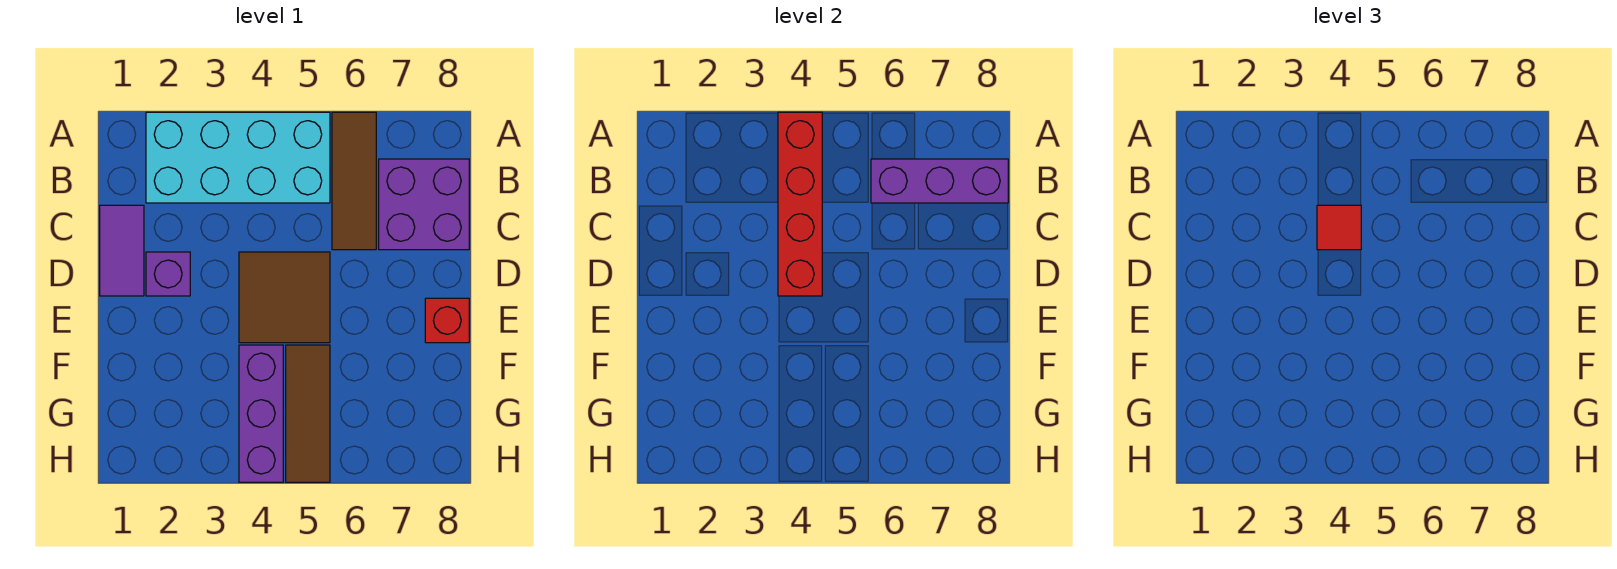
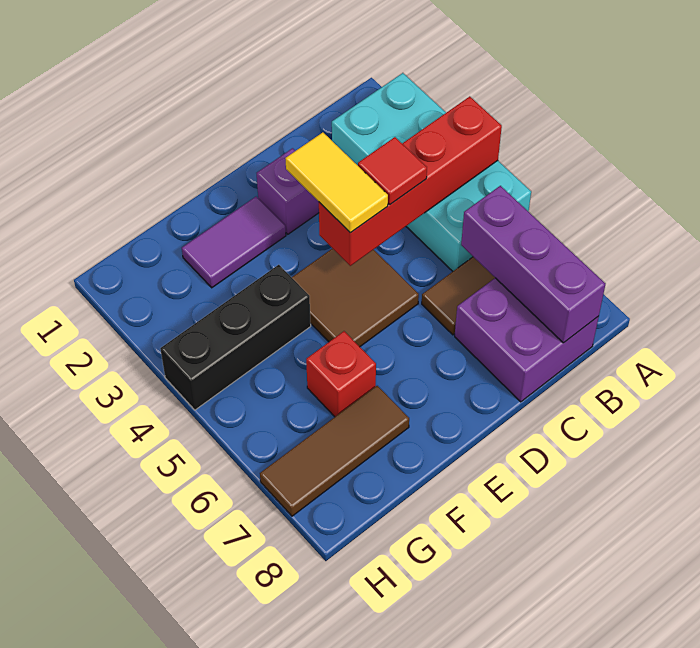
purple 1x2 tile [100,205,144,296] -> purple 1x2 tile moved to [182,197,286,288]
none -> yellow 1x2 tile [285,132,388,233]
red 1x1 brick [425,298,469,343] -> red 1x1 brick moved to [306,331,376,417]
purple 1x3 brick [239,345,283,482] -> black 1x3 brick [160,265,311,410]
brown 1x3 tile [286,345,330,482] -> brown 1x3 tile moved to [260,386,409,516]

